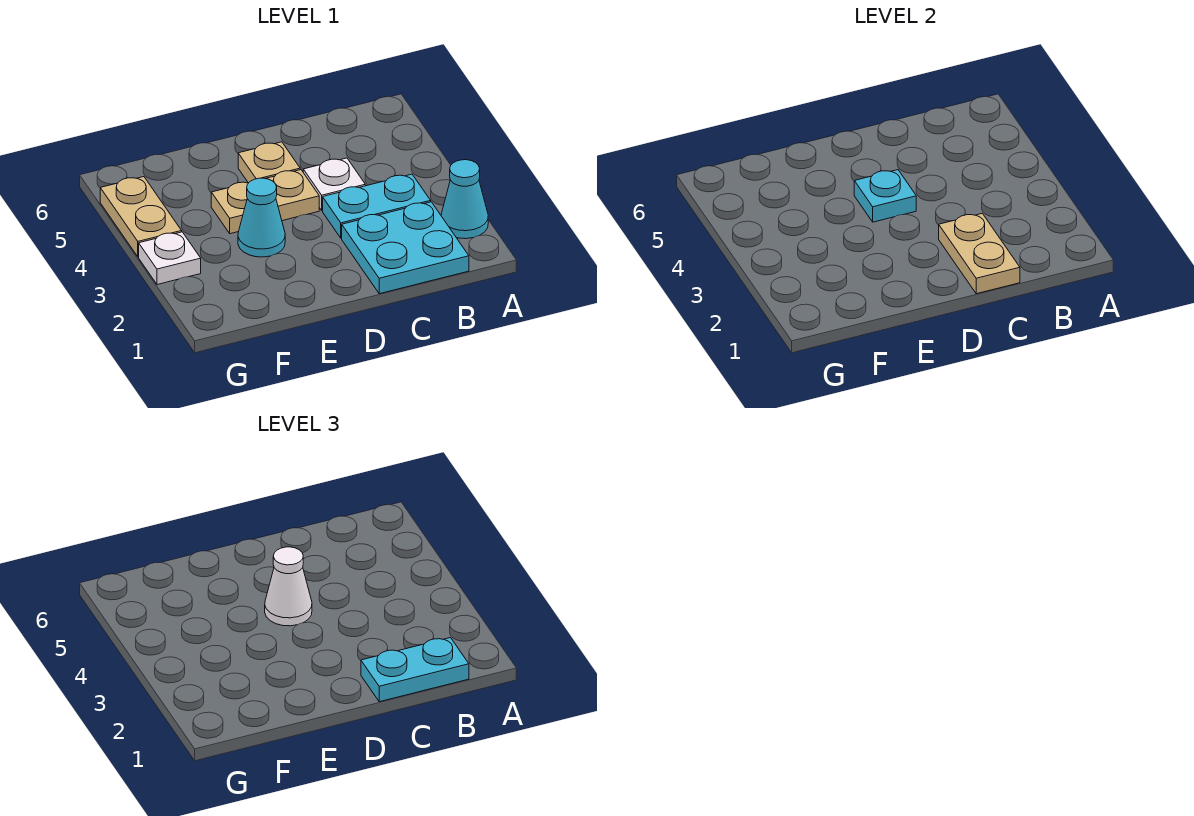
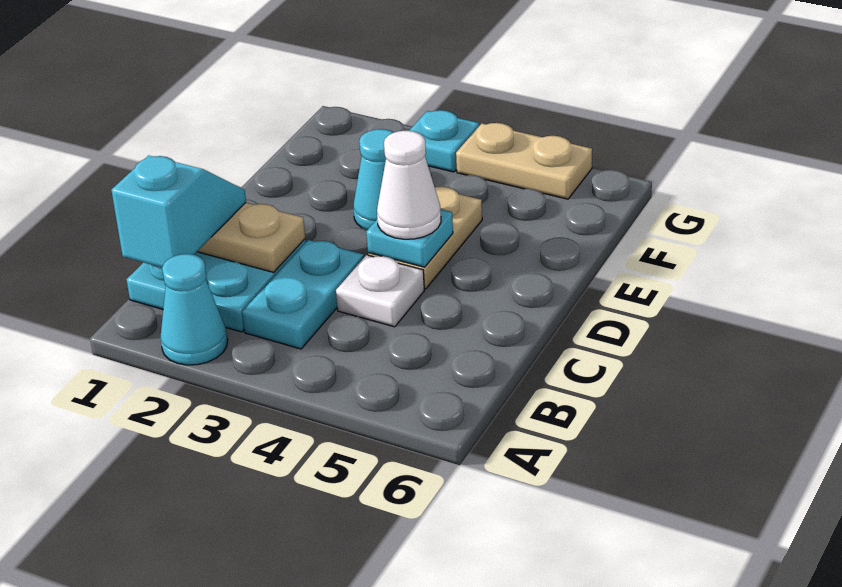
cyan 1x2 plate [361,638,469,702] -> cyan 1x2 slope [111,155,246,267]
tan 1x1 plate [238,142,300,183] -> none
white 1x1 plate [139,232,201,285] -> cyan 1x1 plate [409,110,479,172]

